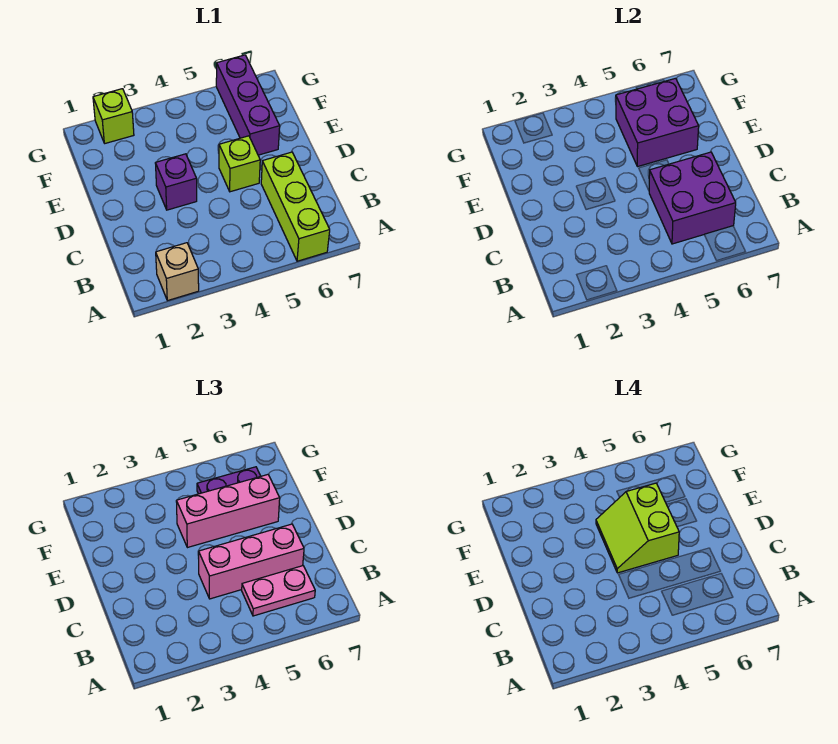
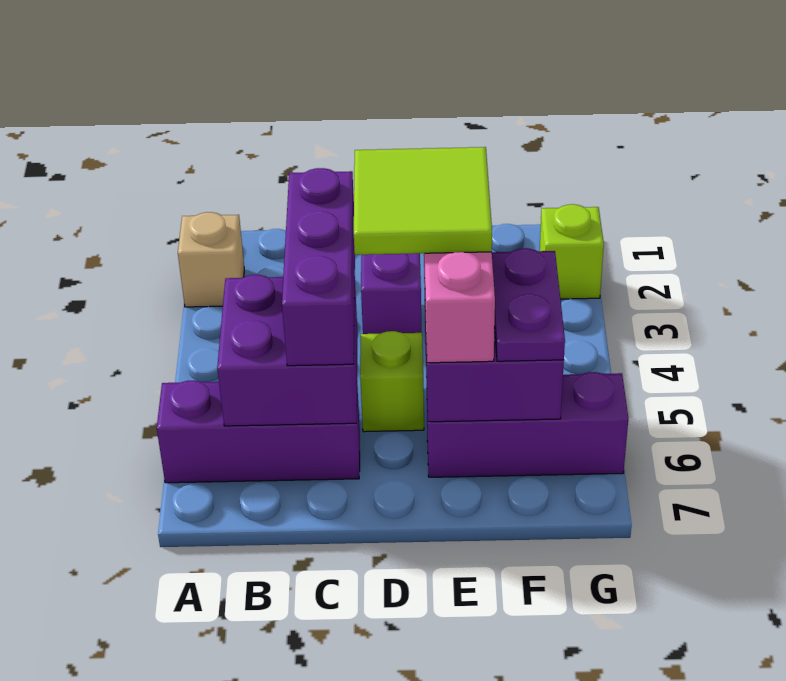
lime 1x3 brick [261,152,330,261] -> purple 1x3 brick [157,380,360,483]
pink 1x2 plate [242,566,315,616] -> none
pink 1x3 brick [199,524,304,599] -> purple 1x3 brick [282,168,355,366]
lime 2x2 slope [596,483,679,573] -> lime 2x2 tile [354,147,492,255]

